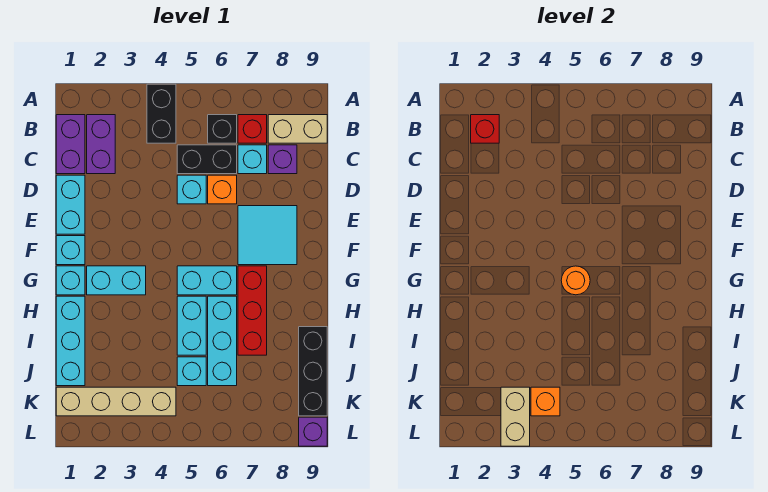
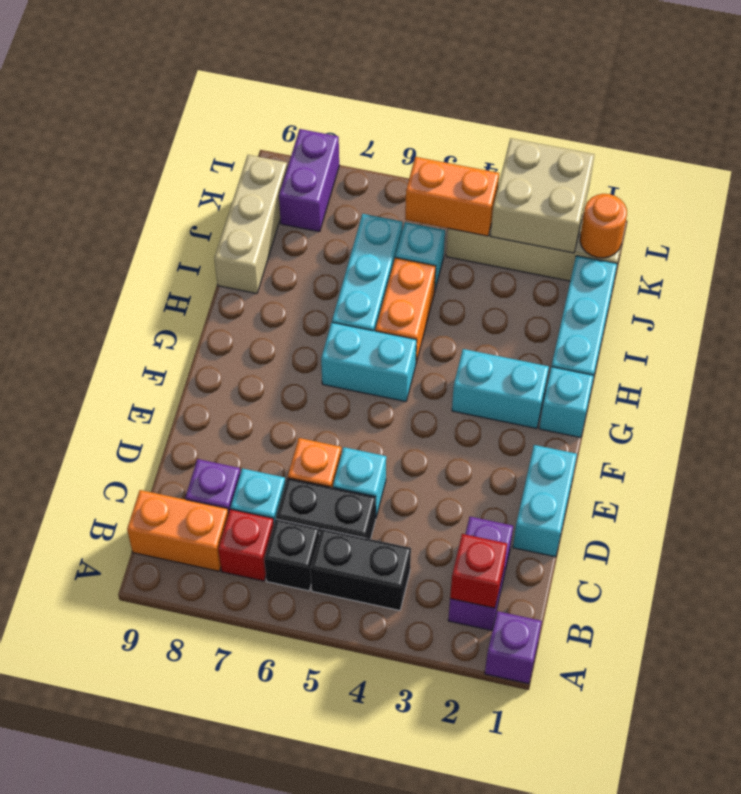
black 1x2 brick [147,84,176,143] -> black 1x2 brick turned to [310,529,411,611]
purple 1x2 brick [56,115,85,174] -> purple 1x2 brick moved to [279,129,339,232]
tan 1x2 brick [268,115,327,143] -> orange 1x2 brick [127,490,228,571]
cyan 2x2 tile [238,206,297,265] -> none
cyan 1x1 brick [56,236,85,265] -> none
orange 1x1 round brick [561,266,590,295] -> orange 1x1 round brick moved to [580,194,627,258]
red 1x3 brick [238,266,267,355] -> none
cyan 1x2 brick [177,296,206,355] -> orange 1x2 brick [375,258,436,363]
black 1x3 brick [299,327,327,416] -> tan 1x3 brick [214,155,287,294]
tan 1x2 brick [501,387,530,446] -> tan 2x2 brick [491,138,594,253]
orange 1x1 brick [531,387,560,416] -> orange 1x2 brick [405,157,499,236]
purple 1x1 brick [299,417,327,446] -> purple 1x1 brick moved to [485,611,542,684]

